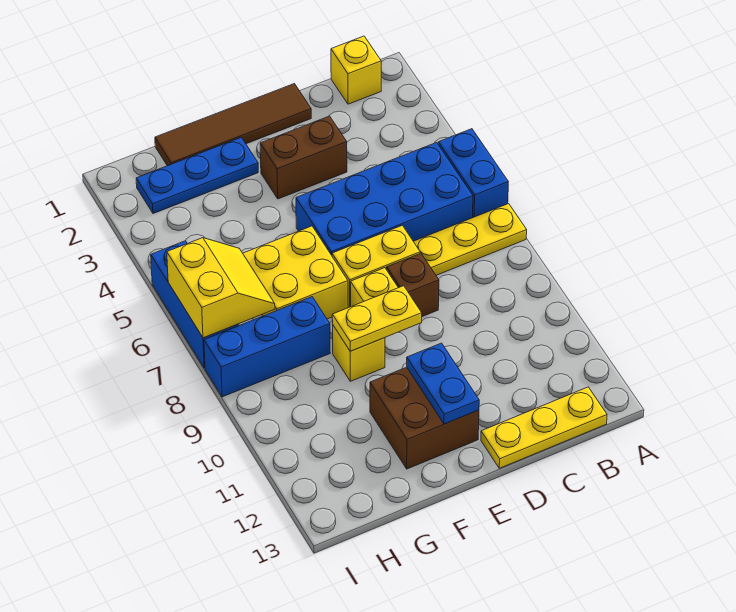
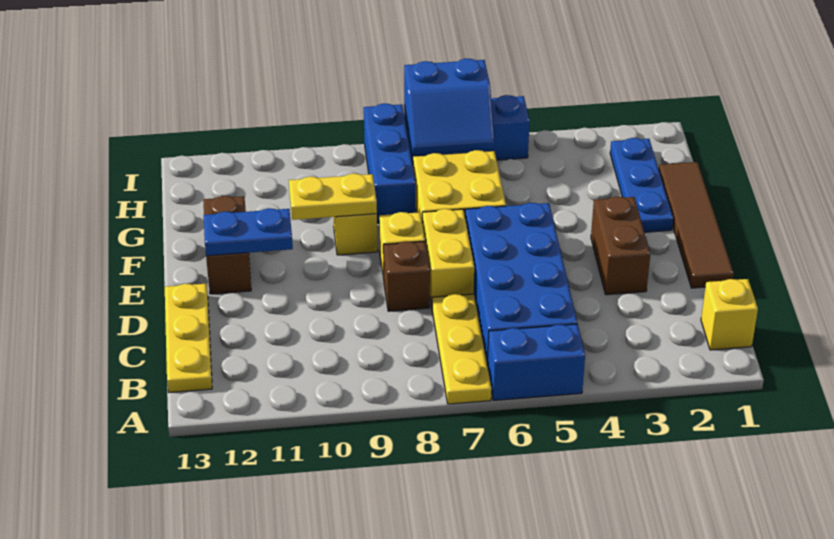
yellow 1x2 plate [332,286,422,351] -> yellow 1x2 plate turned to [289,174,377,220]
brown 2x2 brick [370,367,479,469] -> brown 1x2 brick [203,196,251,294]
yellow 2x2 slope [167,238,275,338] -> blue 2x2 slope [404,58,495,155]

